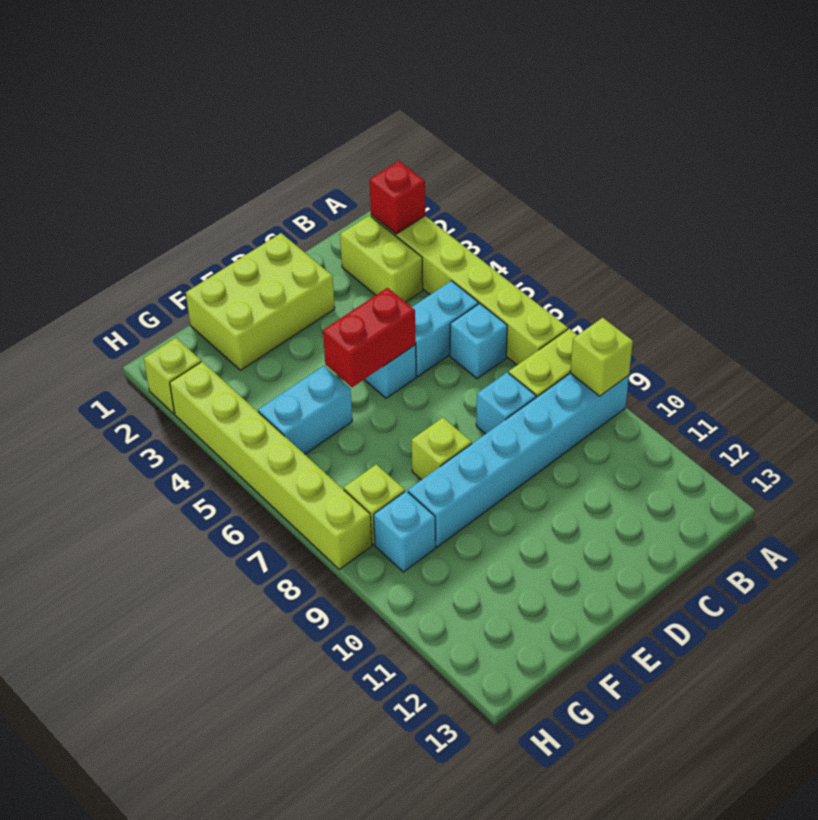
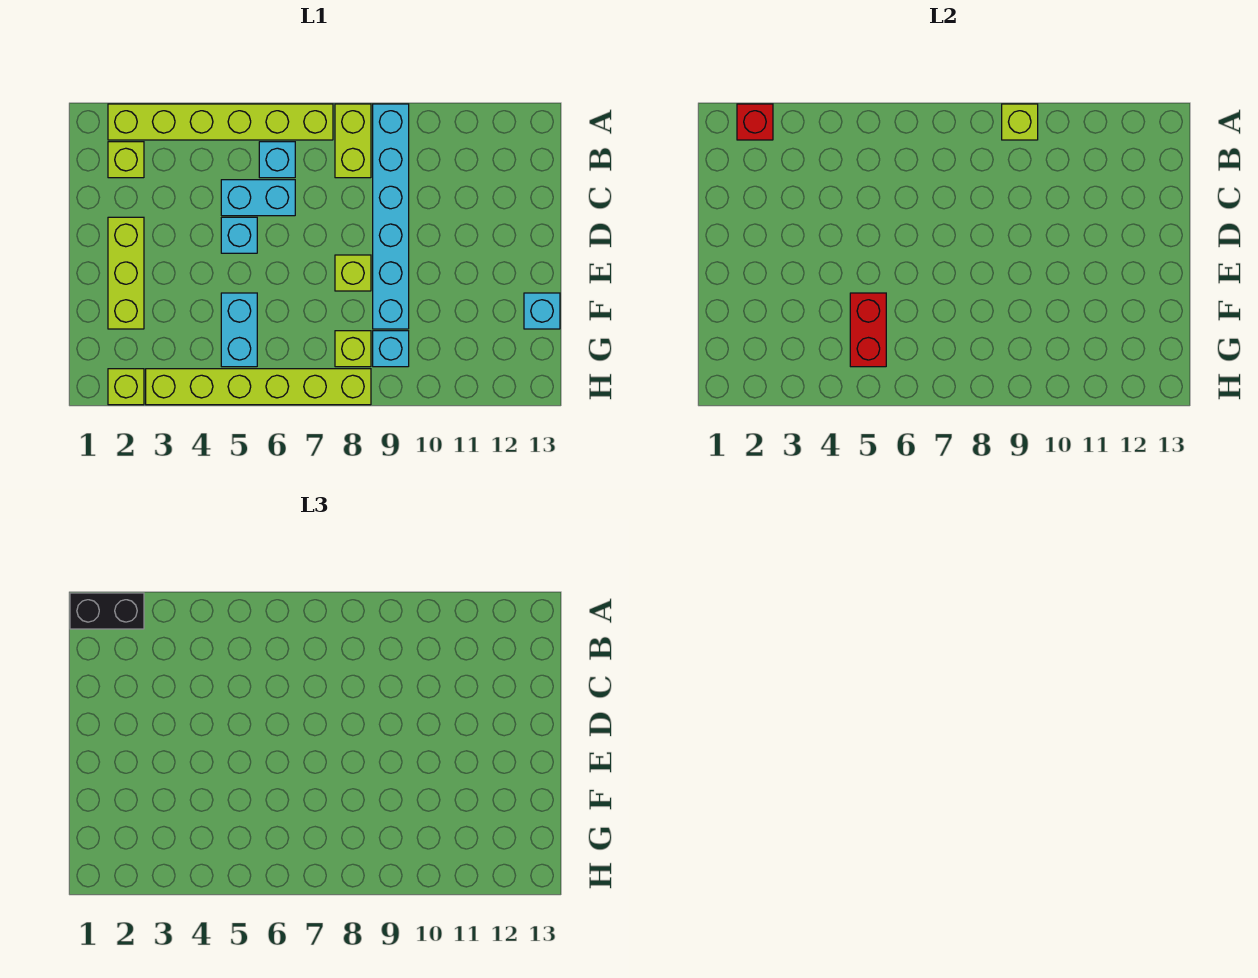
none -> black 1x2 brick [70,593,144,629]
lime 1x2 brick [340,215,423,302] -> lime 1x1 brick [108,142,144,178]
cyan 1x2 brick [412,281,478,376] -> cyan 1x2 brick turned to [221,180,295,216]
cyan 1x1 brick [476,372,536,434] -> cyan 1x1 brick moved to [524,293,560,329]
lime 2x3 brick [186,233,335,370] -> lime 1x3 brick [108,217,144,329]
red 1x2 brick [323,288,416,387] -> red 1x2 brick moved to [850,293,886,367]

